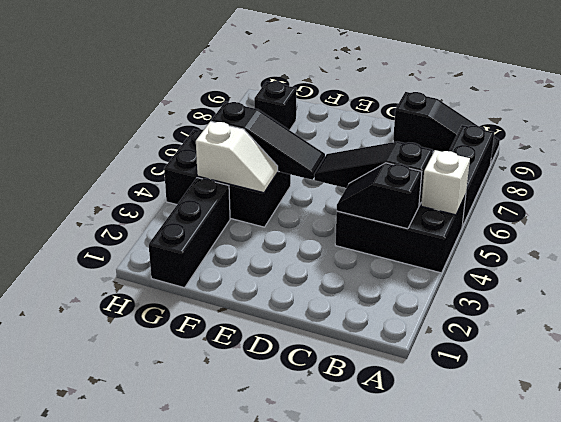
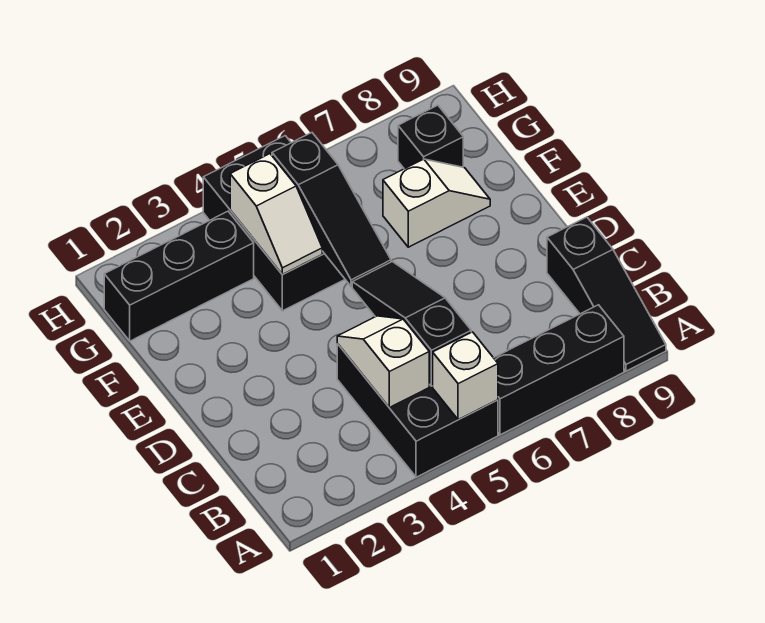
black 1x2 slope [337,163,422,229] -> white 1x2 slope [337,316,429,408]
none -> white 1x2 slope [383,159,490,247]

